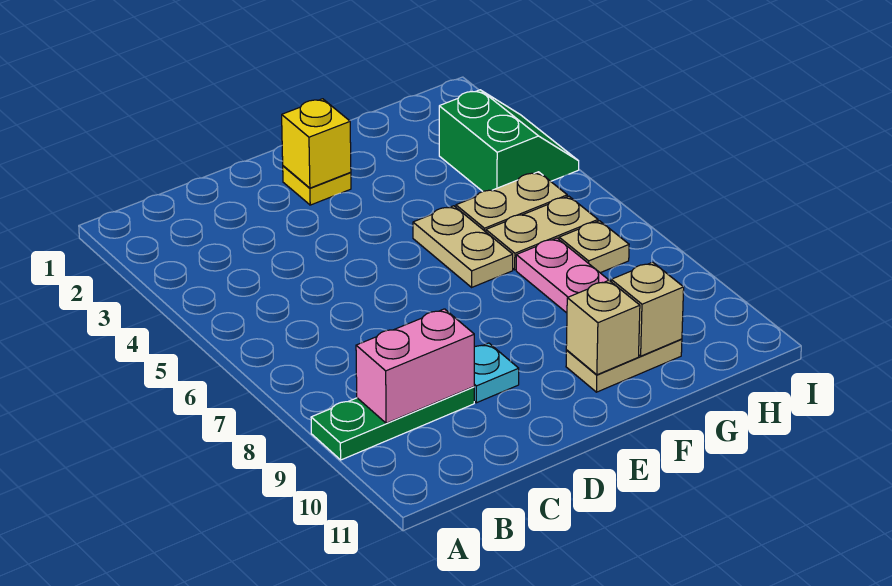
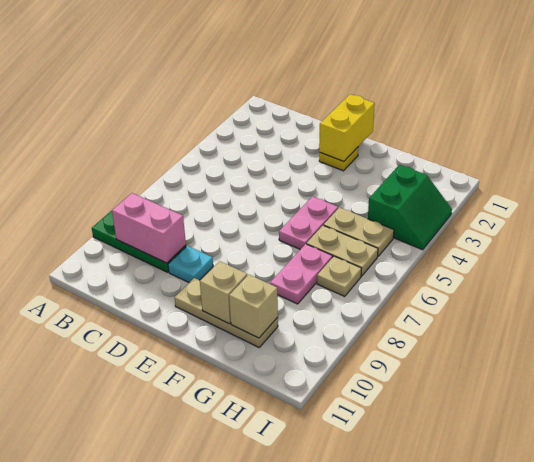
yellow 1x1 brick [282,99,351,188] -> yellow 1x2 brick [319,94,375,162]
tan 1x2 plate [413,206,513,287] -> pink 1x2 plate [279,196,338,249]
tan 1x2 plate [566,339,682,392] -> tan 1x3 plate [175,278,278,347]

